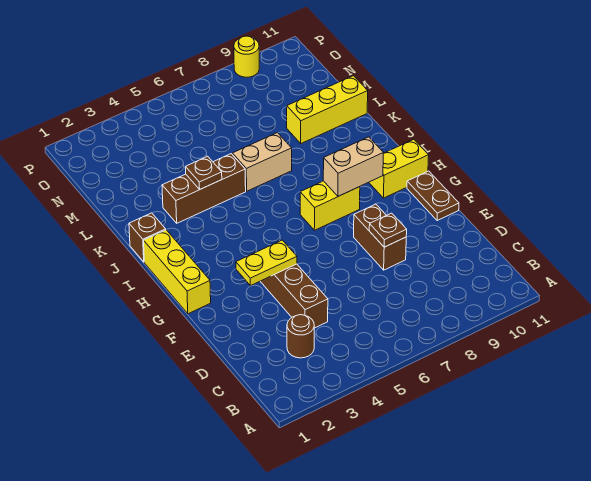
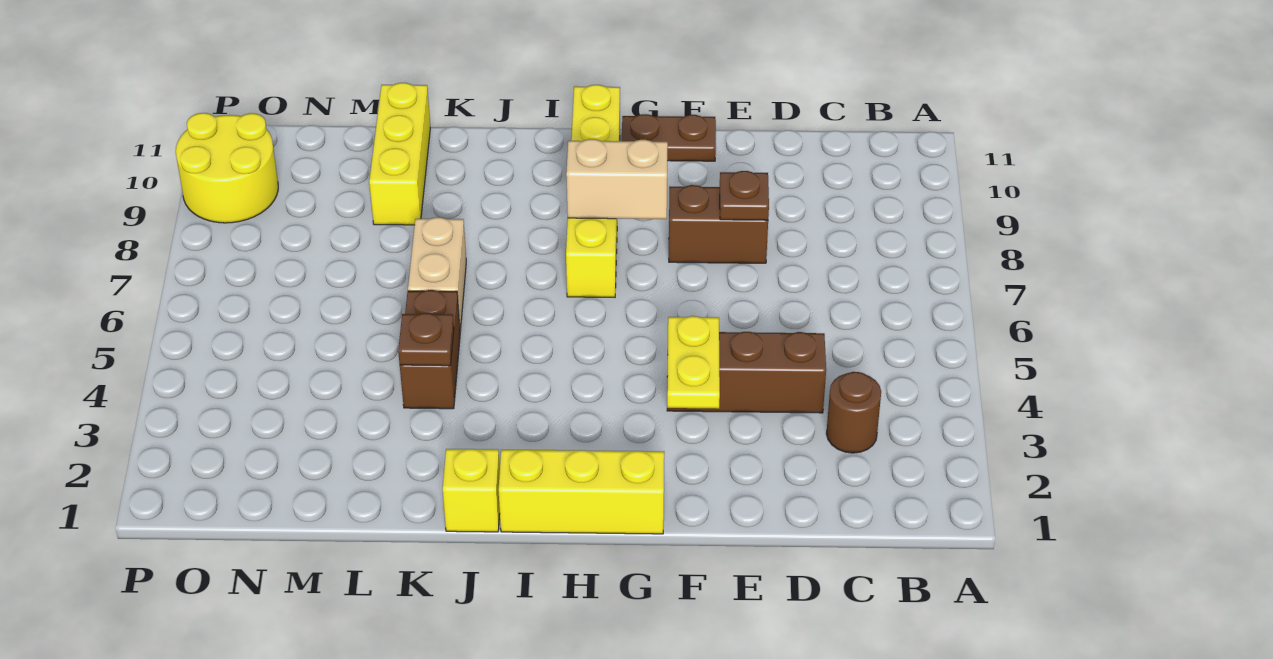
tan 1x2 brick [323,137,383,196] -> tan 1x2 brick turned to [566,139,668,219]
brown 1x1 brick [129,213,166,262] -> yellow 1x1 brick [443,449,500,532]
brown 1x3 brick [162,154,246,223] -> brown 1x2 brick [400,290,460,409]
yellow 1x1 round brick [234,36,259,77] -> yellow 2x2 round brick [176,113,278,223]

